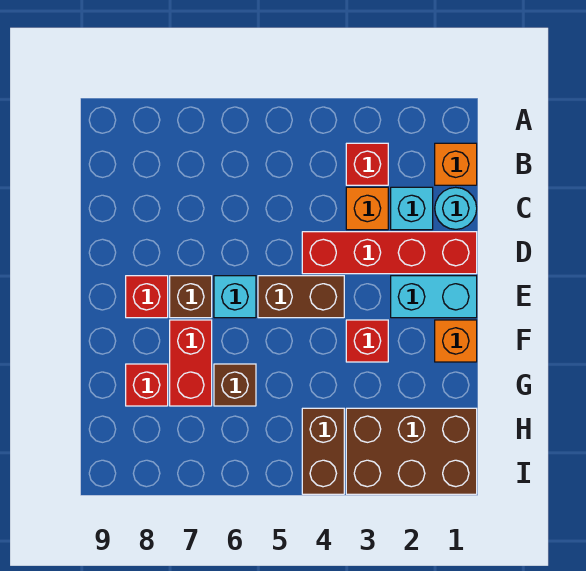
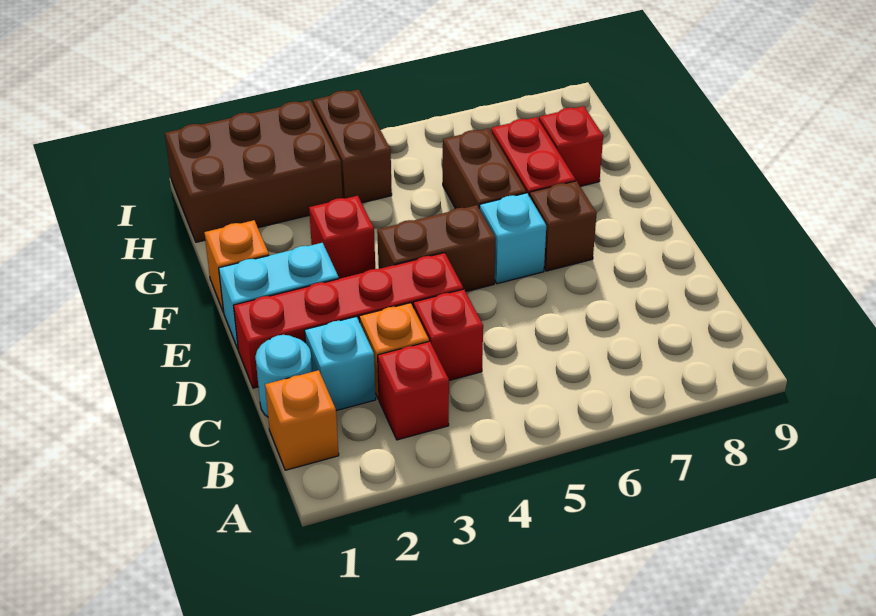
red 1x1 brick [126,276,168,318] -> red 1x1 brick moved to [413,289,483,380]
brown 1x1 brick [214,364,256,406] -> brown 1x2 brick [443,128,526,209]

